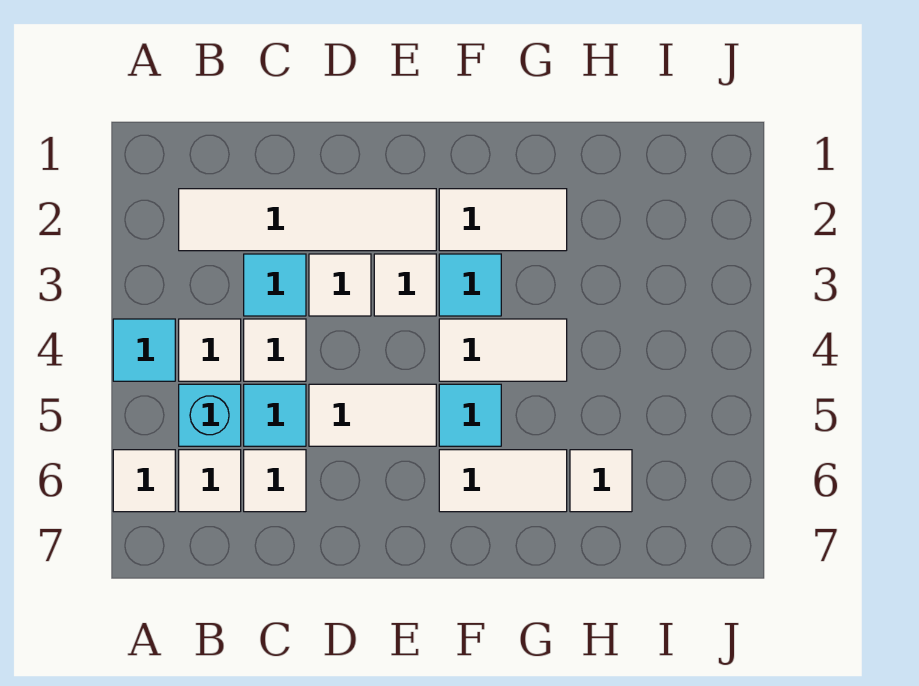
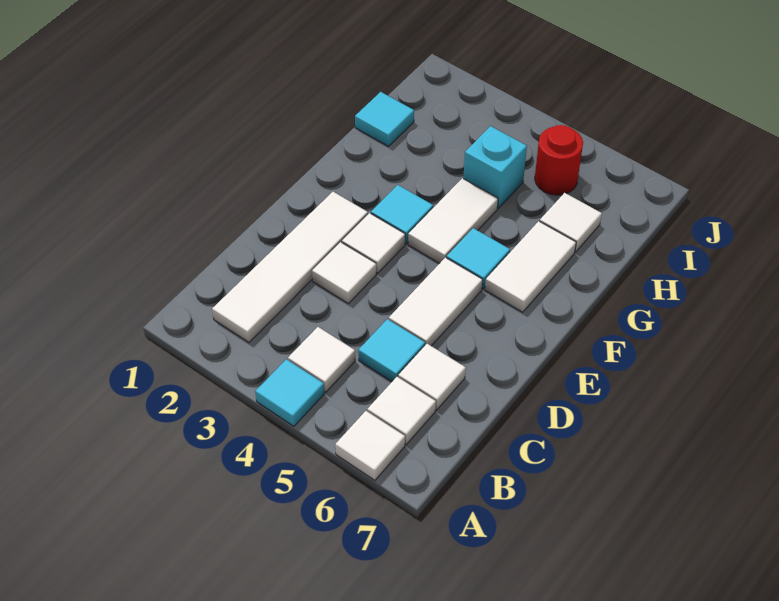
cyan 1x1 brick [179,384,241,446] -> cyan 1x1 brick moved to [463,126,527,208]
cyan 1x1 tile [244,254,306,316] -> cyan 1x1 tile moved to [355,92,414,146]
white 1x1 tile [244,319,306,381] -> none
white 1x2 tile [439,189,567,251] -> none
none -> red 1x1 round brick [535,125,583,195]

